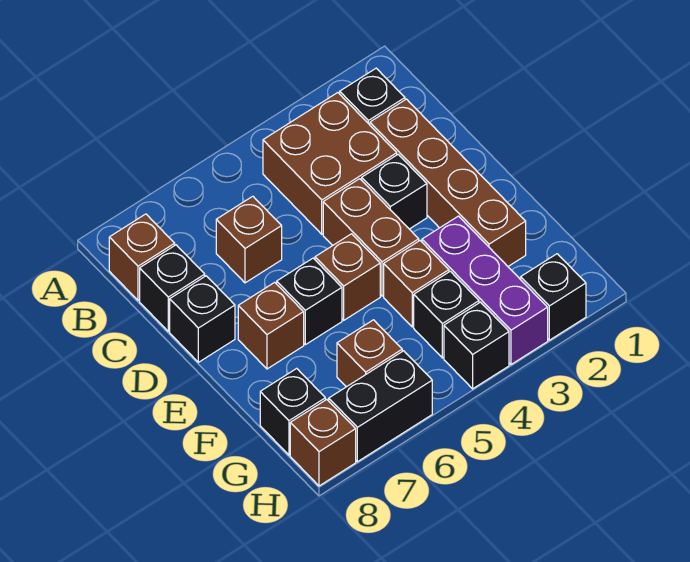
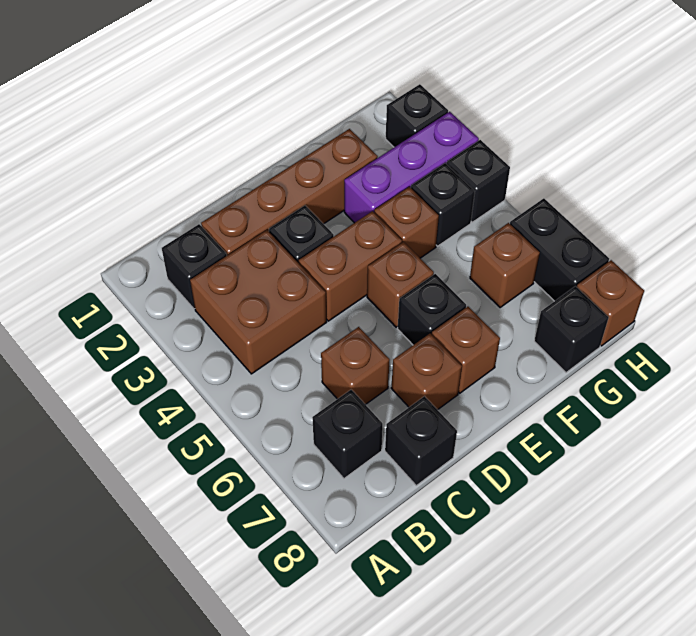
brown 1x1 brick [109,214,175,301] -> brown 1x1 brick moved to [391,334,462,410]
black 1x1 brick [170,276,235,362] -> black 1x1 brick moved to [312,390,383,478]

